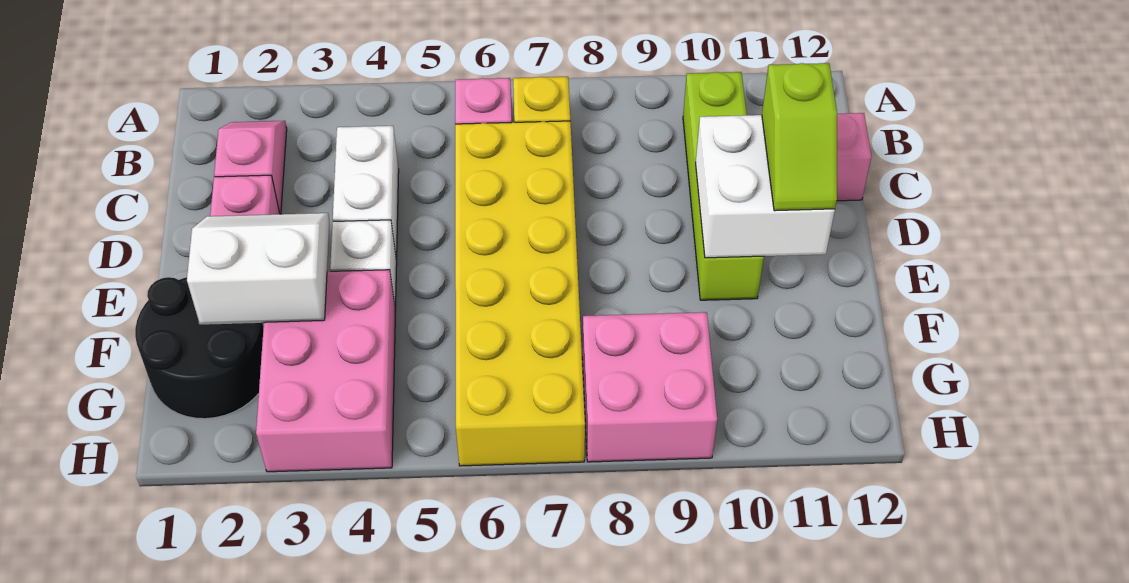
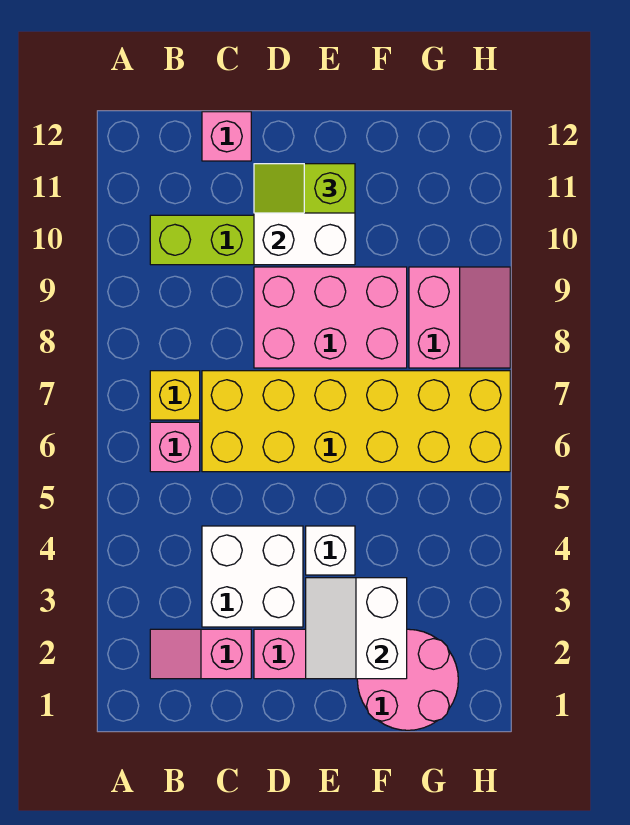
white 1x2 brick [333,126,399,260] -> white 2x2 brick [202,526,303,627]
lime 1x2 slope [762,63,837,211] -> lime 1x2 slope turned to [254,164,355,213]
black 2x2 round brick [135,277,264,419] -> pink 2x2 round brick [357,629,458,730]
pink 2x3 brick [256,270,395,472] -> pink 2x3 brick moved to [254,267,407,368]
pink 2x2 brick [582,312,717,462] -> pink 2x2 slope [409,267,510,368]

